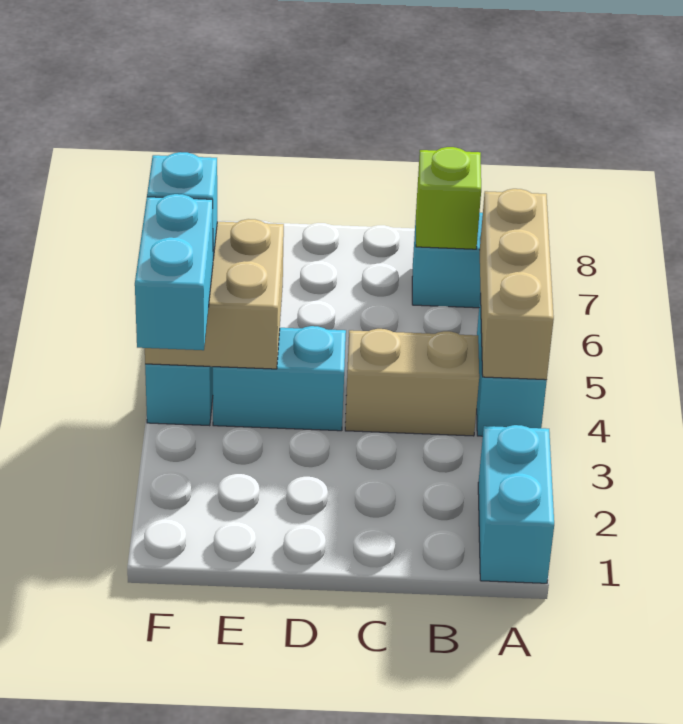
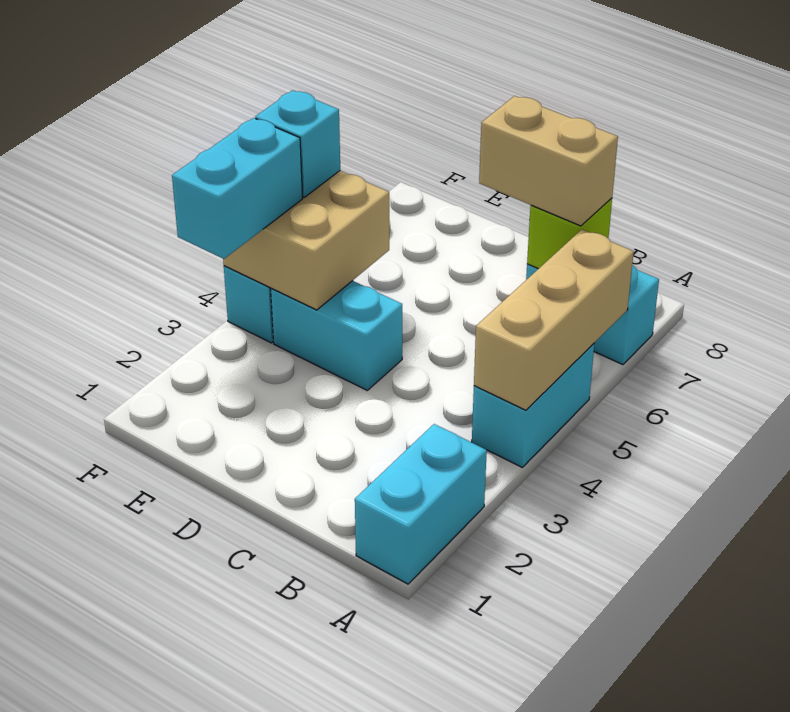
tan 1x2 brick [345,329,479,436] -> tan 1x2 brick moved to [479,96,618,226]

